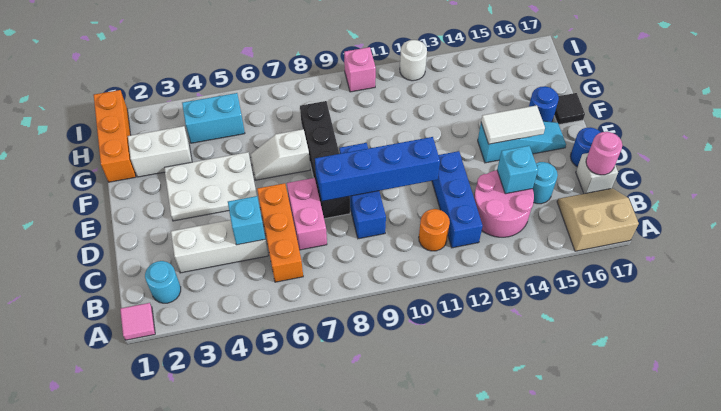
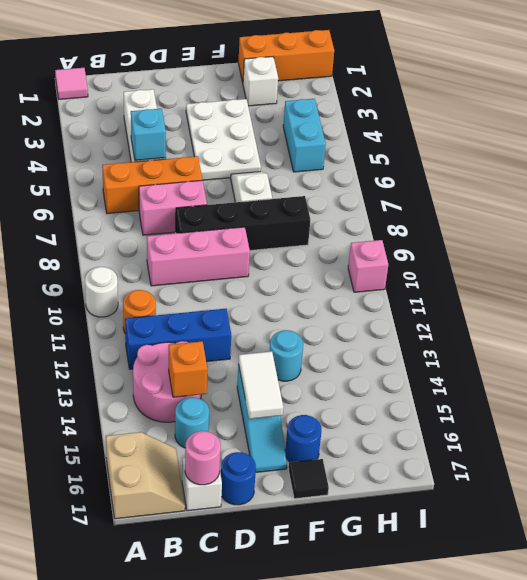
cyan 1x1 round brick [145,261,181,303] -> cyan 1x1 round brick moved to [270,330,303,381]
blue 1x3 brick [339,143,386,239] -> pink 1x3 brick [147,227,250,286]
cyan 1x1 brick [497,146,538,194] -> orange 1x1 brick [169,341,207,397]
blue 1x4 brick [315,137,440,201] -> none
white 1x2 brick [128,126,192,177] -> white 1x1 brick [243,57,278,106]
white 1x1 round brick [400,40,427,81] -> white 1x1 round brick moved to [85,267,118,317]

